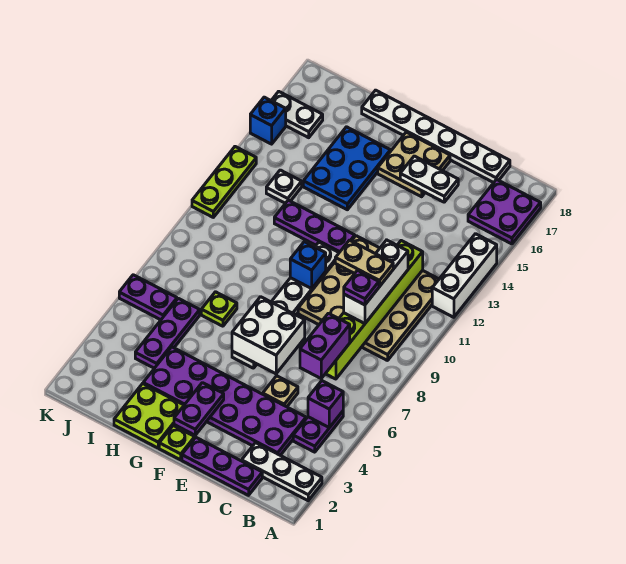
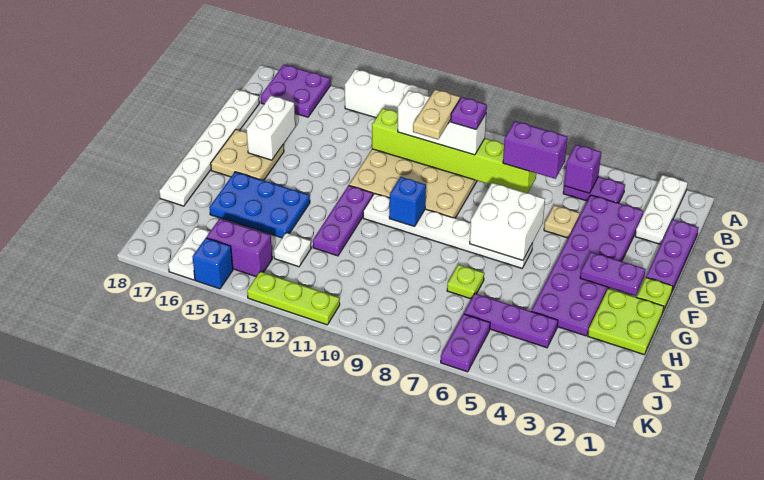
white 1x2 plate [400,156,458,202] -> white 1x2 brick [246,96,295,160]
none -> purple 1x2 brick [206,219,272,277]

